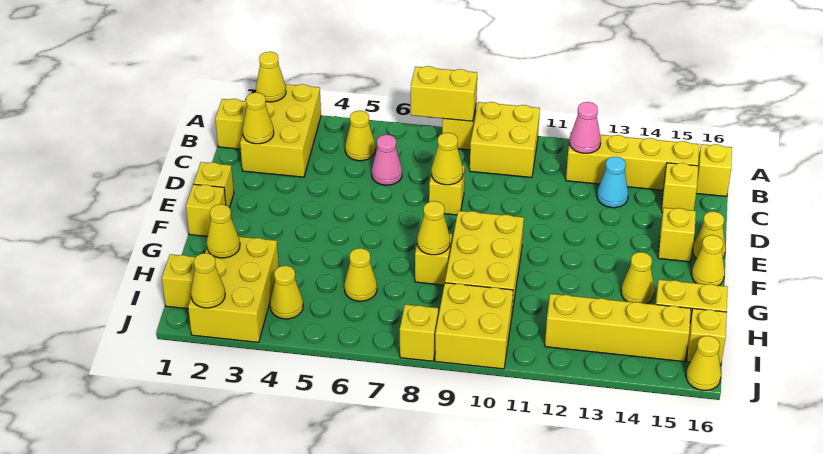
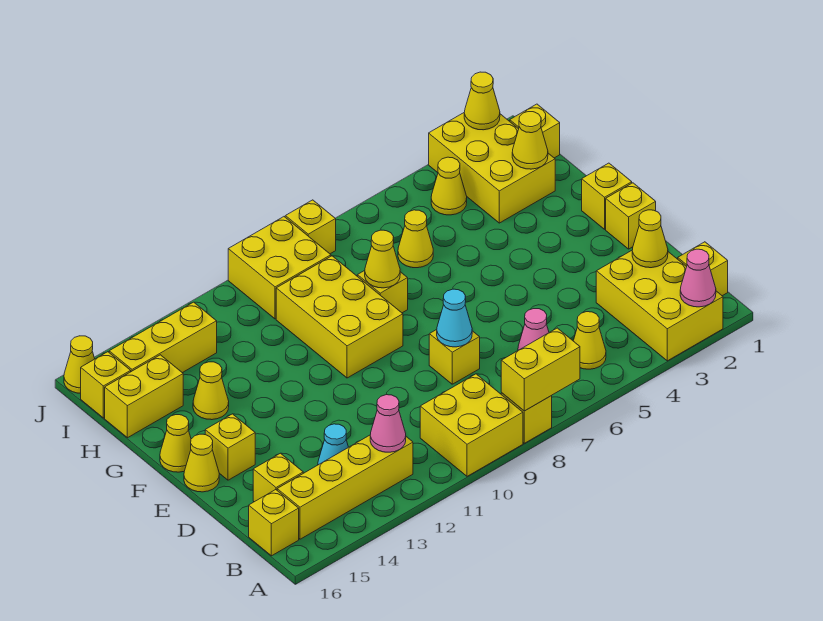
yellow 1x1 cone [256,52,286,102] -> pink 1x1 cone [680,249,716,307]
yellow 1x1 cone [431,133,463,185] -> cyan 1x1 cone [437,289,472,347]
yellow 1x4 brick [545,294,691,362] -> yellow 1x3 brick [109,302,217,373]

